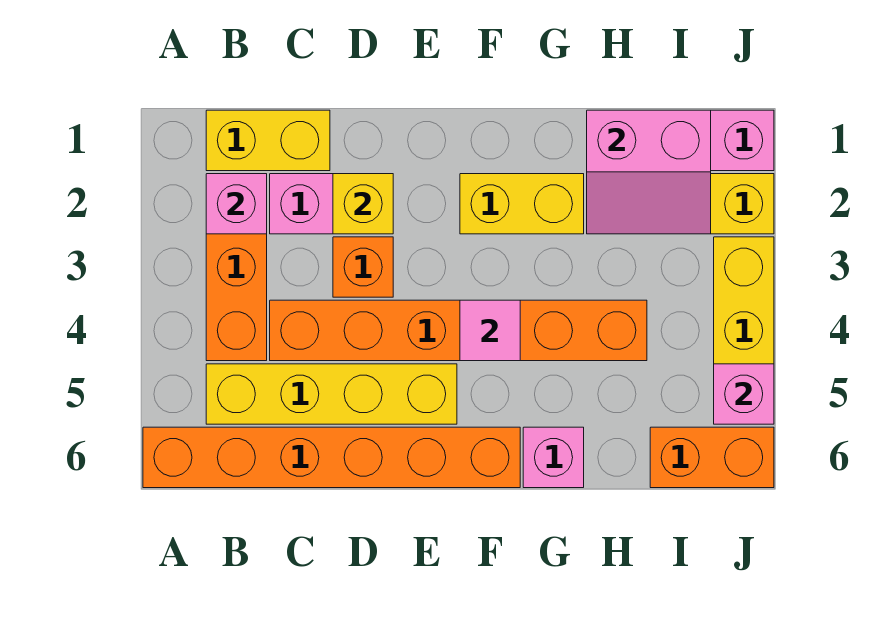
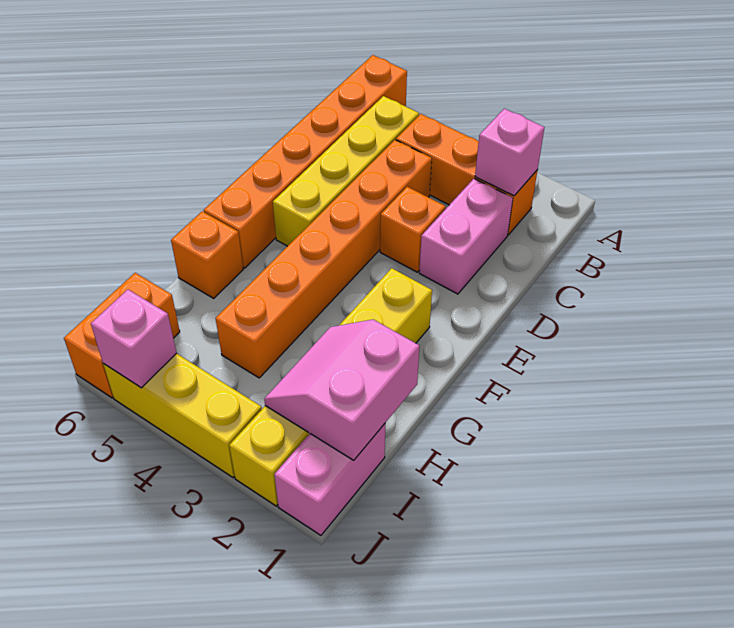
yellow 1x2 brick [206,110,330,171] -> none
yellow 1x1 brick [333,174,393,234] -> none
pink 1x1 tile [460,300,520,361] -> none
pink 1x1 brick [523,427,584,488] -> orange 1x1 brick [171,211,243,298]

